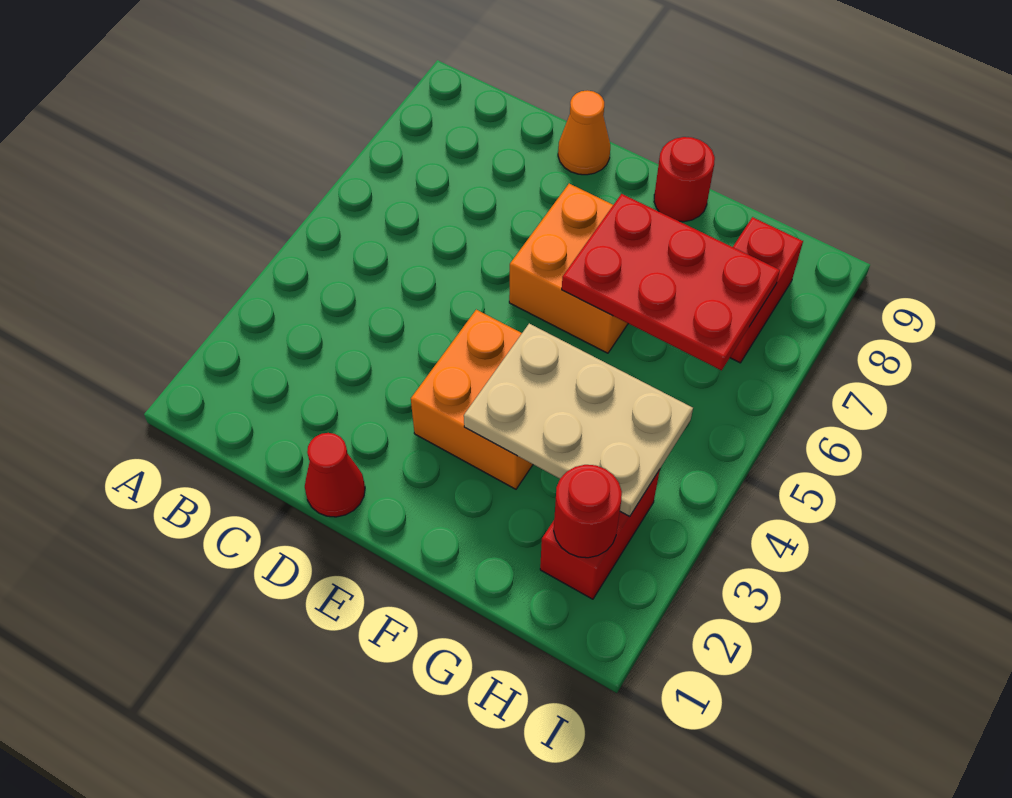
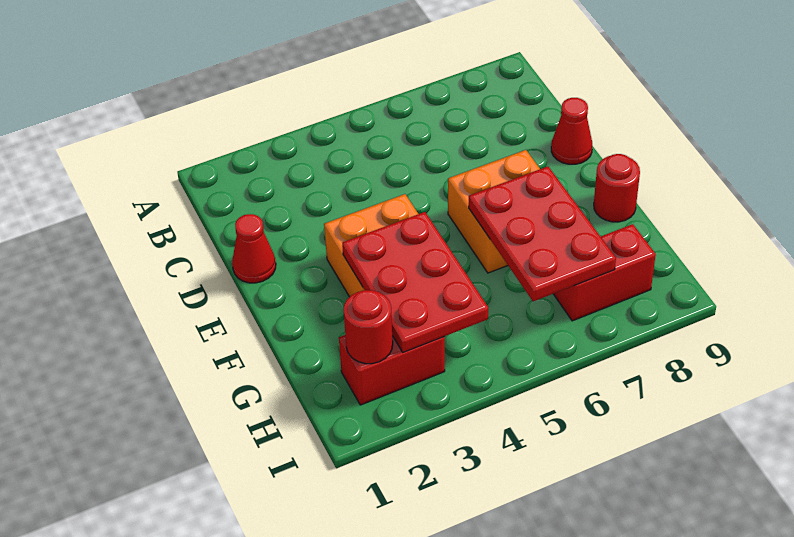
orange 1x1 cone [558,90,610,175] -> red 1x1 cone [551,98,592,164]
tan 2x3 plate [464,324,693,517] -> red 2x3 plate [342,212,488,352]

